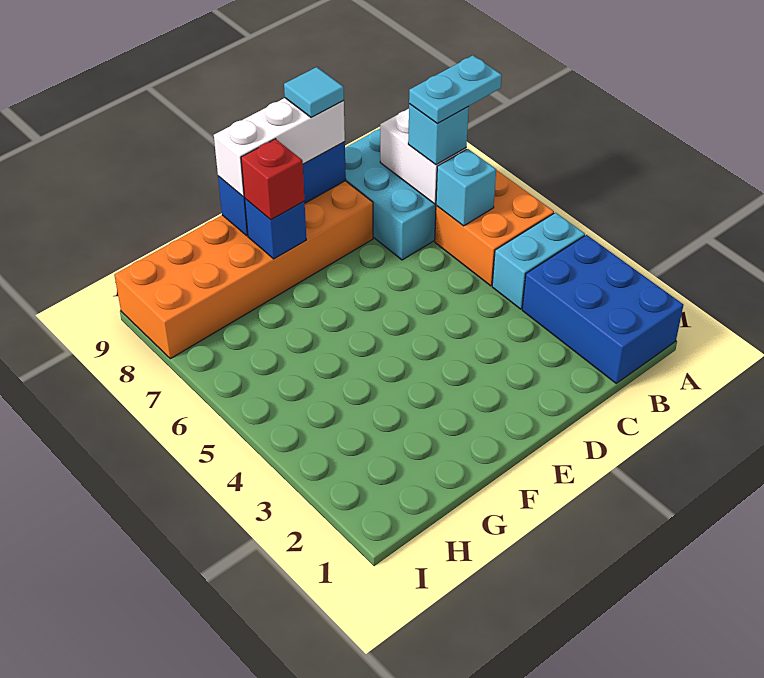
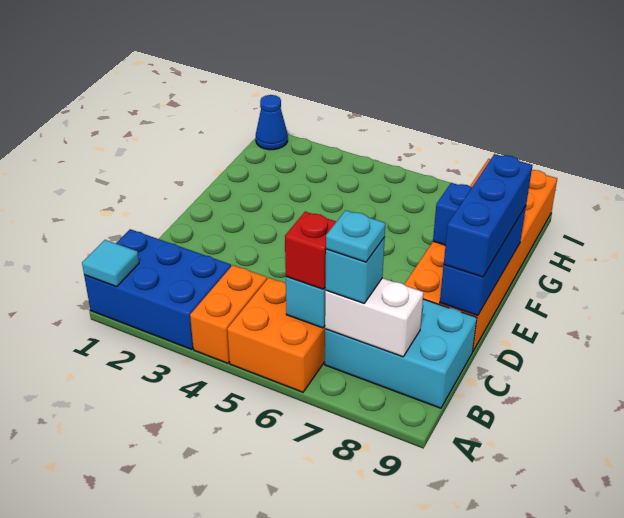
cyan 1x2 brick [492,213,585,309] -> orange 1x2 brick [190,265,267,363]
cyan 1x2 plate [409,55,502,123] -> cyan 1x1 plate [326,210,385,262]
white 1x3 brick [214,98,345,197] -> blue 1x3 brick [444,154,532,277]
cyan 1x1 tile [284,67,344,117] -> cyan 1x1 tile moved to [82,240,139,287]
red 1x1 brick [241,139,304,220] -> red 1x1 brick moved to [285,212,336,289]
none -> blue 1x1 cone [256,95,288,150]

